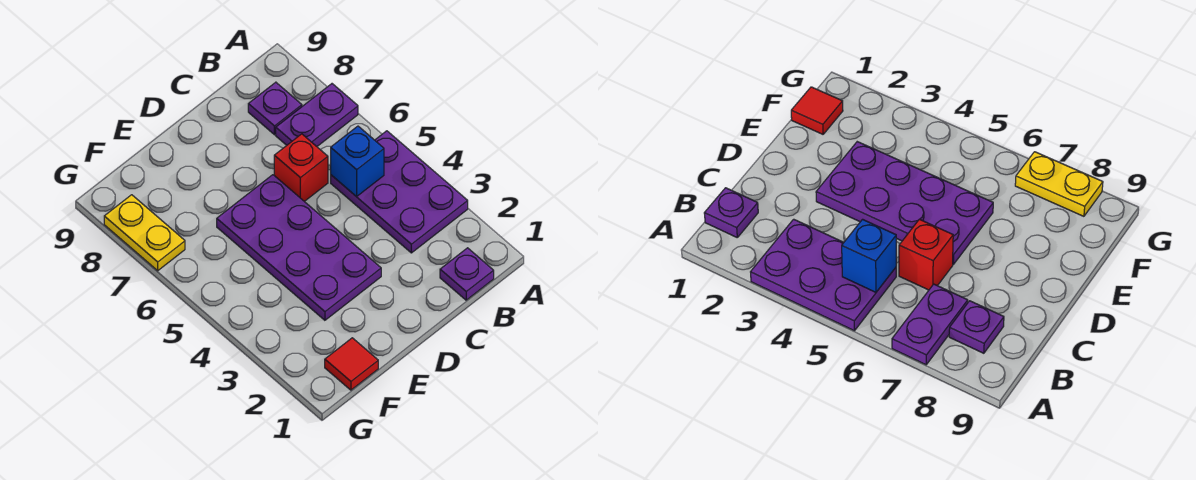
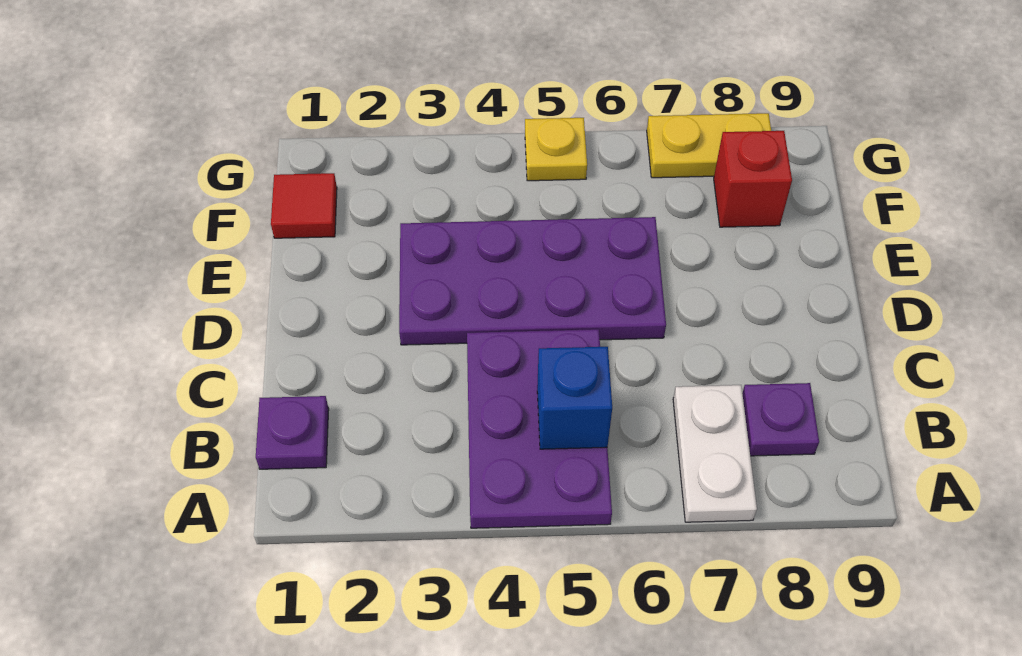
purple 2x3 plate [331,131,468,253] -> purple 2x3 plate turned to [467,329,612,528]
purple 1x2 plate [276,84,358,146] -> white 1x2 plate [673,385,757,522]
red 1x1 brick [274,134,328,202] -> red 1x1 brick moved to [714,131,792,227]
none -> yellow 1x1 plate [525,118,587,181]

